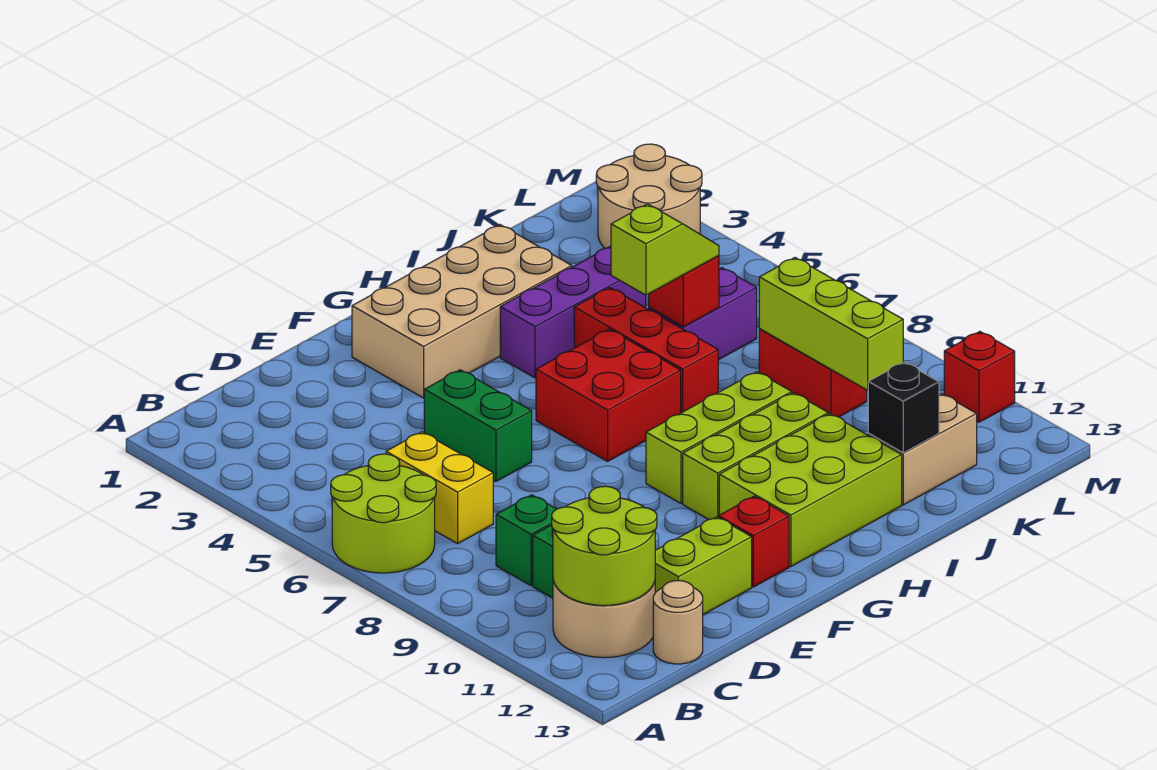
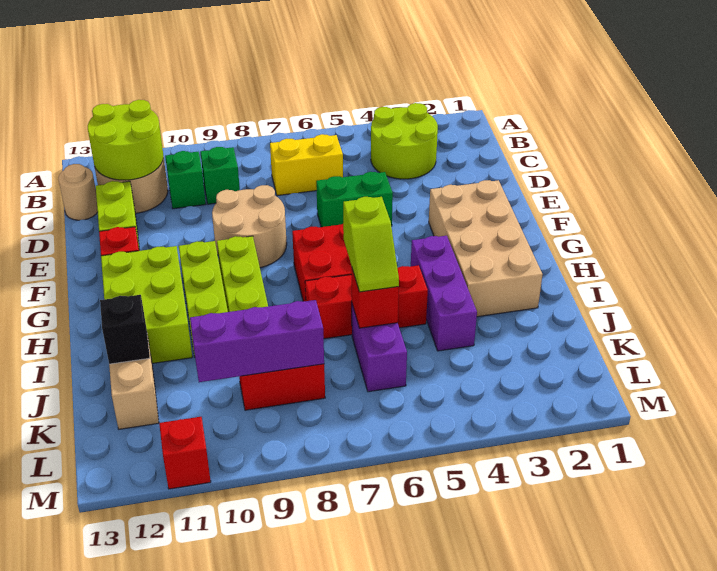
lime 2x2 round brick [331,454,436,573] -> lime 2x2 round brick moved to [371,103,438,179]
lime 1x3 brick [759,258,903,390] -> purple 1x3 brick [190,300,324,382]
tan 2x2 round brick [596,144,702,248] -> tan 2x2 round brick moved to [212,185,287,268]

